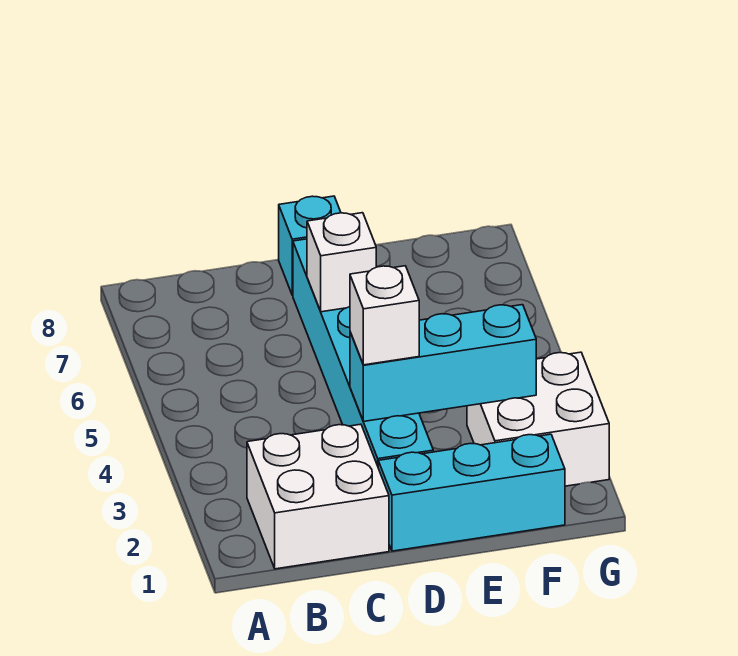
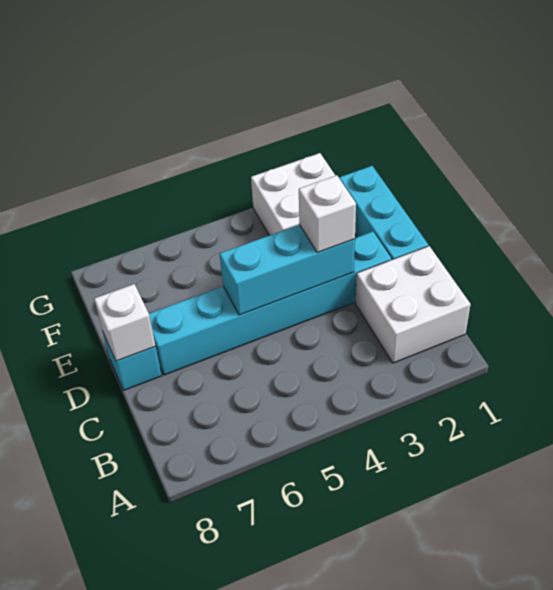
cyan 1x3 brick [350,305,536,421] -> cyan 1x3 brick turned to [220,225,355,315]
white 1x1 brick [307,213,376,312] -> white 1x1 brick moved to [94,284,155,361]

